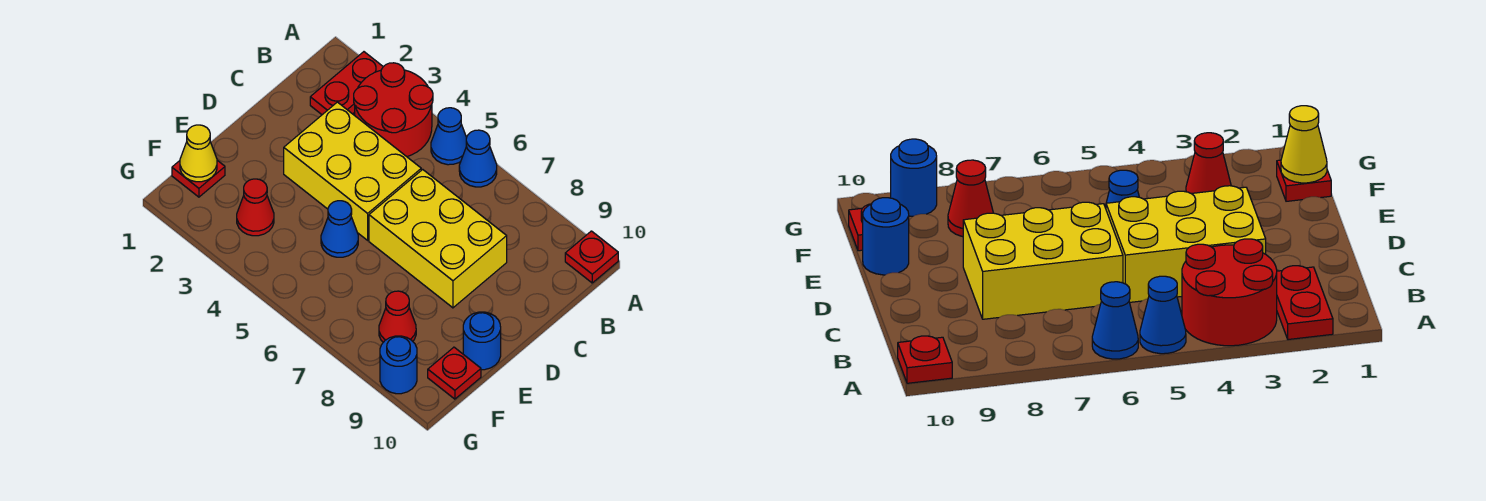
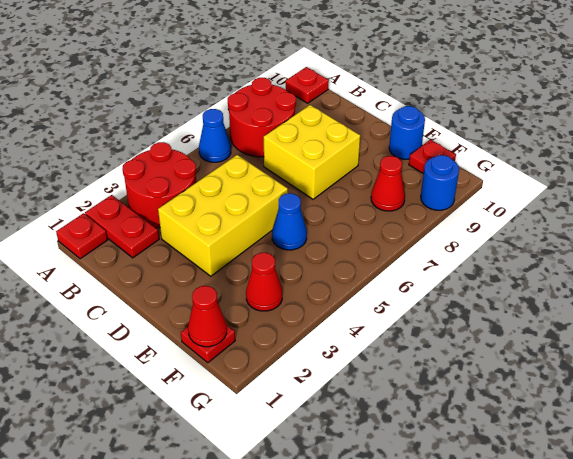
none -> red 1x1 plate [56,213,107,259]
blue 1x1 cone [431,108,467,165] -> none
none -> red 2x2 round brick [228,78,296,157]
yellow 2x3 brick [369,169,507,308] -> yellow 2x2 brick [264,105,360,199]
yellow 1x1 cone [180,125,217,182] -> red 1x1 cone [188,286,227,347]

